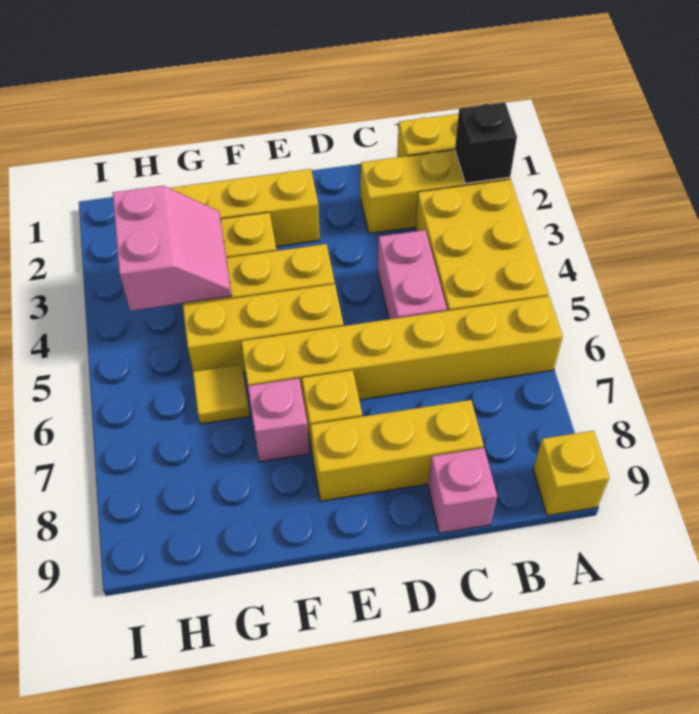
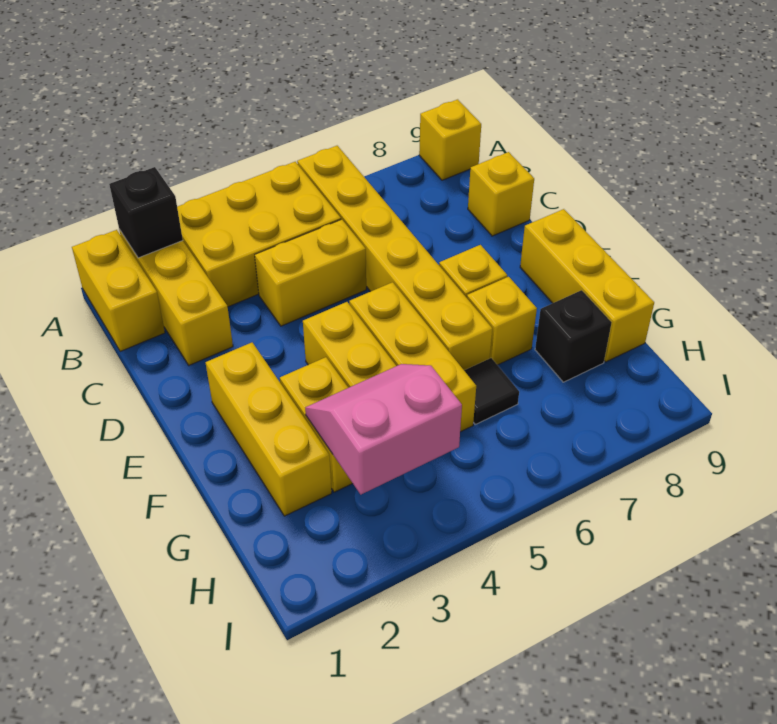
pink 1x2 brick [378,230,447,319] -> yellow 1x2 brick [255,219,366,326]
yellow 1x3 brick [310,400,484,501] -> yellow 1x3 brick moved to [520,209,654,362]
pink 1x1 brick [428,448,497,533] -> yellow 1x1 brick [468,152,534,236]
pink 1x1 brick [248,378,309,462] -> yellow 1x1 brick [467,277,537,365]
yellow 1x1 tile [193,364,250,424] -> black 1x1 tile [464,358,519,424]
none -> black 1x1 brick [535,290,612,382]

